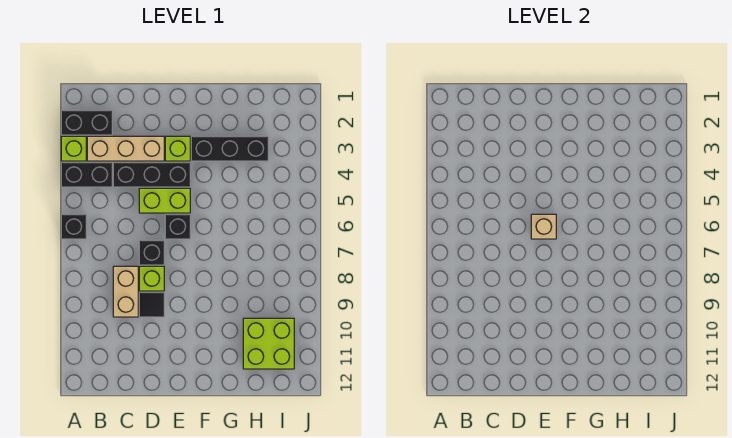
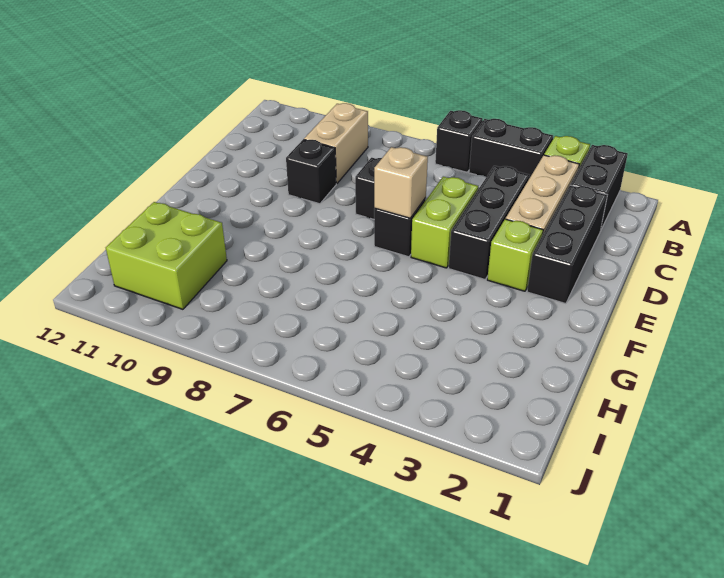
black 1x2 brick [61,162,112,187] -> black 1x2 brick turned to [469,119,553,178]
tan 1x2 brick [113,266,138,317] -> tan 1x2 brick turned to [304,103,368,184]
lime 1x1 brick [139,266,164,291] -> none
black 1x1 tile [139,292,164,317] -> black 1x1 brick [286,139,336,204]
black 1x3 brick [191,136,268,161] -> black 1x3 brick moved to [527,185,607,304]

